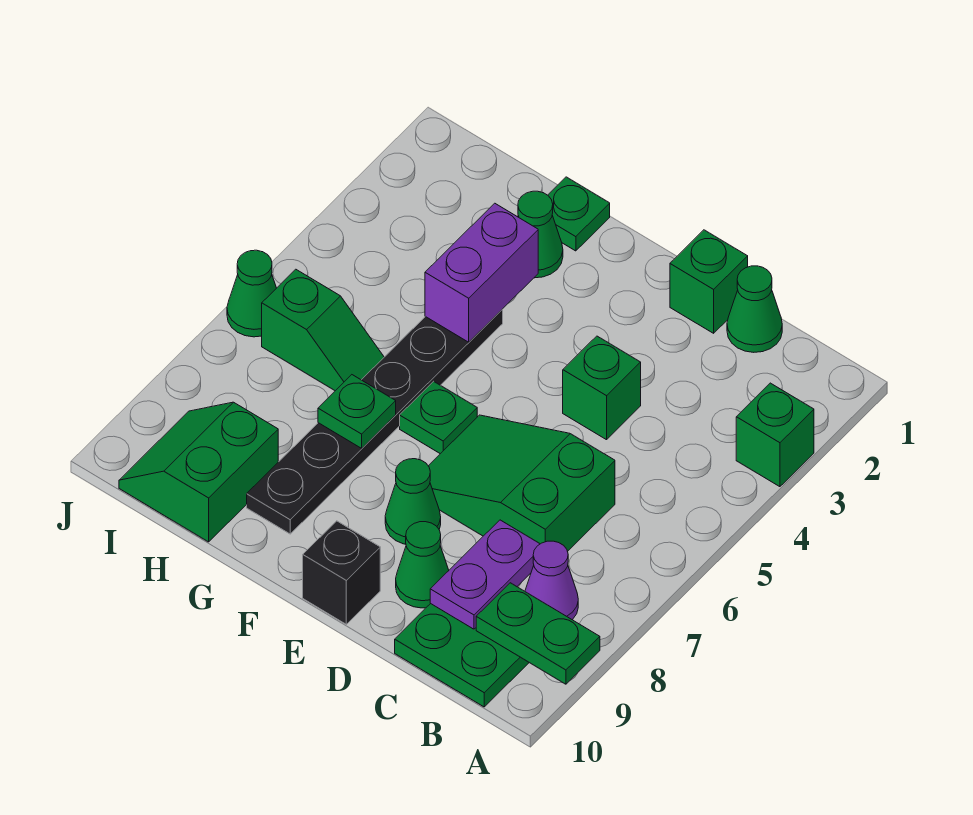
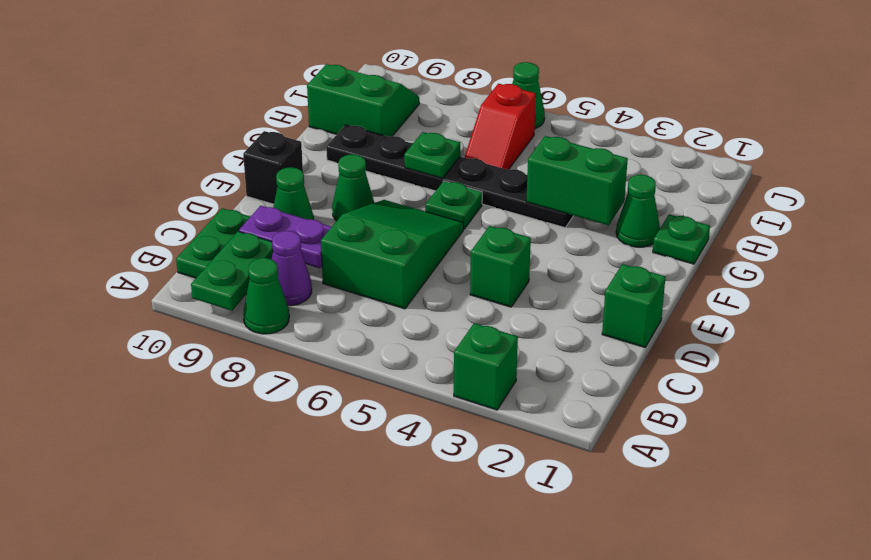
green 1x1 cone [727,266,782,352] -> green 1x1 cone moved to [243,258,289,334]
purple 1x2 brick [425,203,538,342] -> green 1x2 brick [526,136,628,225]
green 1x2 slope [262,269,384,391] -> red 1x2 slope [464,84,536,170]

